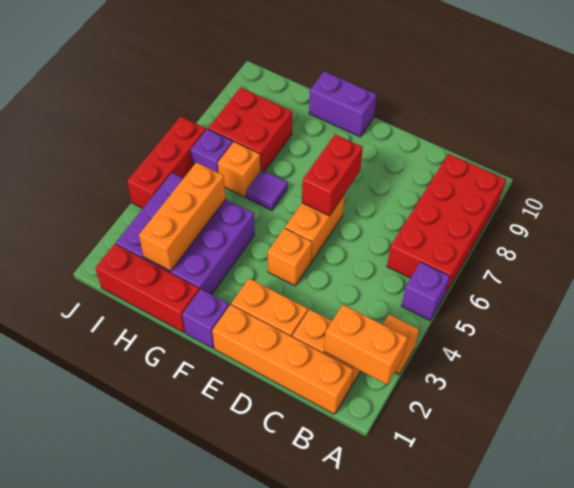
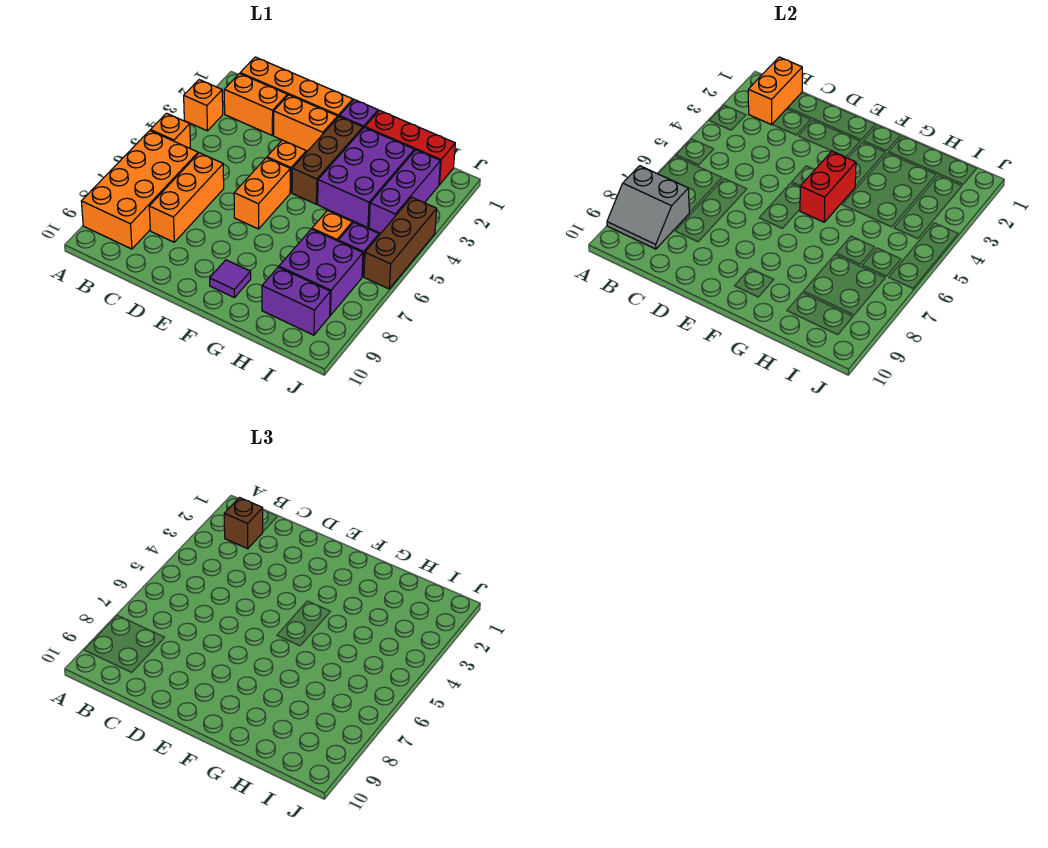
orange 1x2 brick [324,305,408,384] -> orange 1x2 brick turned to [748,57,802,125]
purple 1x1 brick [402,262,450,320] -> orange 1x1 brick [151,113,190,148]
red 2x4 brick [387,154,506,294] -> orange 2x4 brick [81,131,198,249]
none -> grey 2x2 slope [607,166,689,249]
none -> brown 1x1 brick [224,498,263,549]
red 1x2 brick [302,134,363,216] -> red 1x2 brick moved to [800,151,856,222]
none -> brown 1x3 brick [292,117,363,204]
purple 1x2 brick [309,71,377,137] -> purple 1x2 brick moved to [262,267,330,335]
purple 1x1 tile [246,170,288,210] -> purple 1x1 tile moved to [210,260,251,298]
orange 1x3 brick [139,162,226,271] -> orange 1x3 brick moved to [149,153,224,242]
red 2x2 brick [208,88,292,171] -> purple 2x2 brick [279,229,363,315]
red 1x3 brick [127,117,206,208] -> brown 1x3 brick [364,197,437,289]

